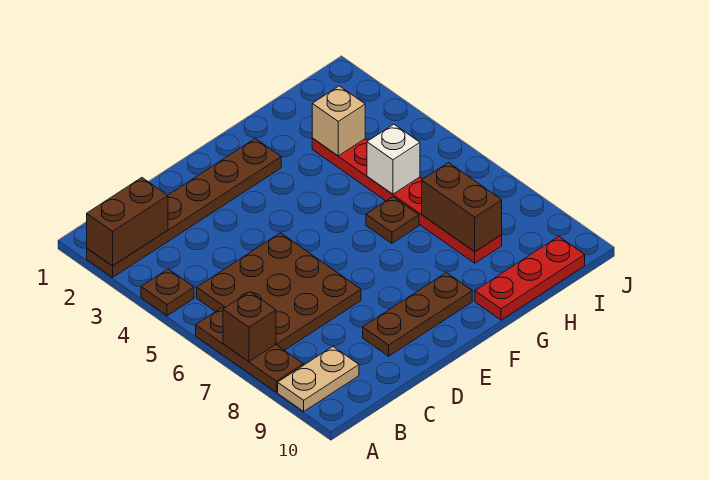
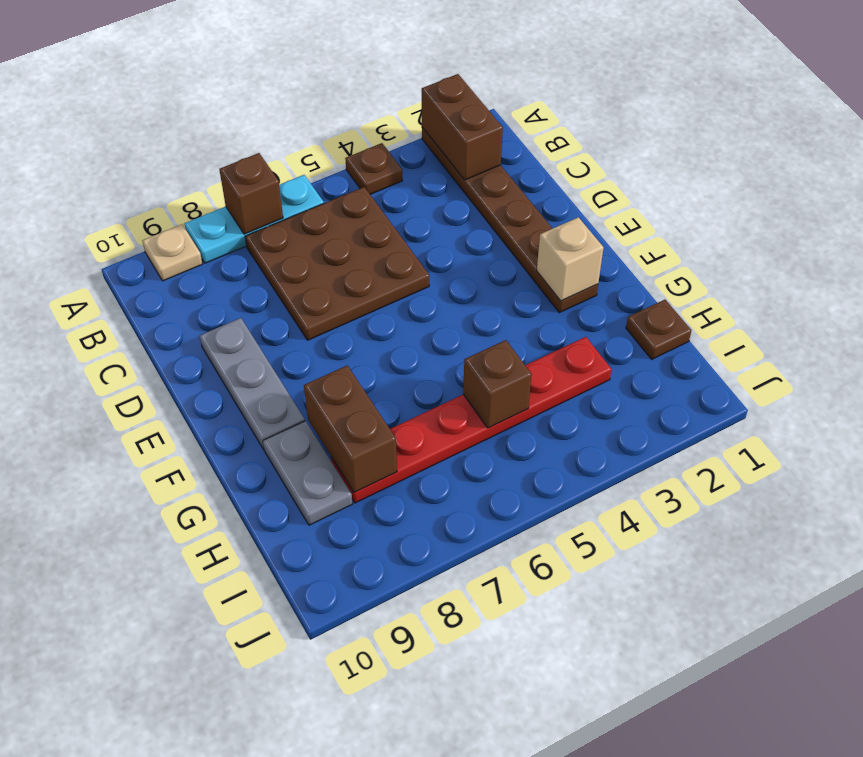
brown 1x3 plate [196,307,303,392] -> cyan 1x3 plate [184,175,324,263]
tan 1x2 plate [278,347,359,411] -> tan 1x1 plate [142,224,202,281]
brown 1x3 plate [363,273,472,356] -> grey 1x3 plate [200,318,305,449]
brown 1x1 plate [366,197,419,243] -> brown 1x1 plate moved to [626,300,691,359]
none -> grey 1x2 plate [263,421,353,525]
red 1x3 plate [475,236,585,320] -> none
tan 1x1 brick [312,86,365,156] -> tan 1x1 brick moved to [537,217,604,301]
white 1x1 brick [367,124,420,194] -> brown 1x1 brick [463,340,532,428]
brown 1x2 brick [422,163,502,252] -> brown 1x2 brick turned to [304,365,397,492]

